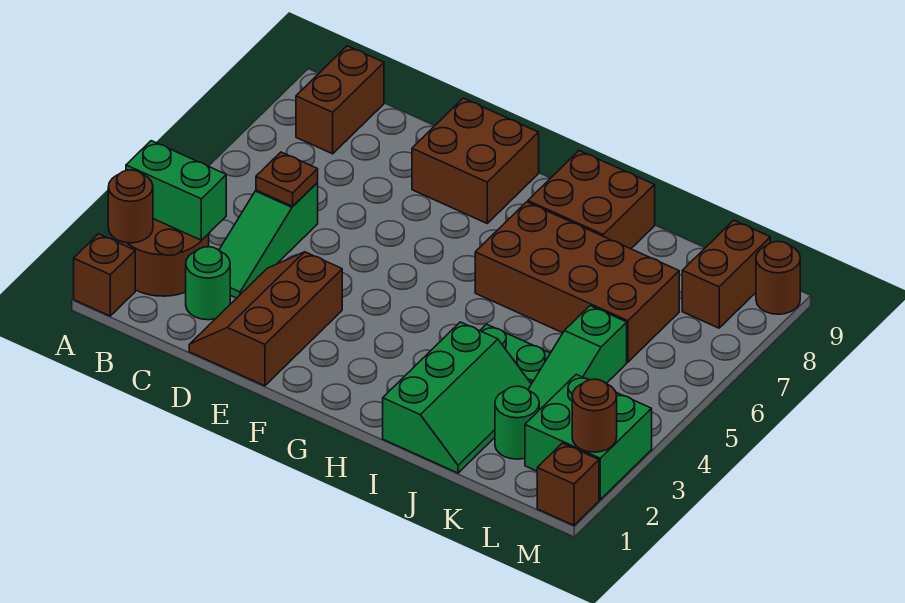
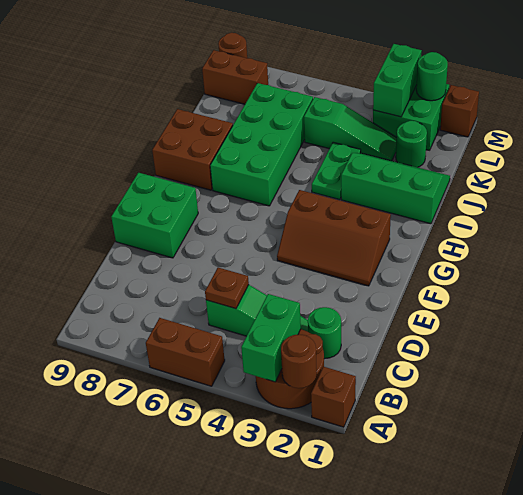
brown 1x2 brick [296,46,384,154] -> brown 1x2 brick moved to [146,318,225,386]
brown 2x3 slope [189,252,342,386] -> brown 2x3 slope moved to [277,190,391,286]
brown 2x2 brick [412,98,539,223] -> green 2x2 brick [111,173,198,258]
brown 2x4 brick [475,202,679,362] -> green 2x4 brick [210,83,313,206]
none -> green 1x2 brick [373,44,422,117]
brown 1x1 round brick [572,379,617,452] -> green 1x1 round brick [416,52,448,101]

